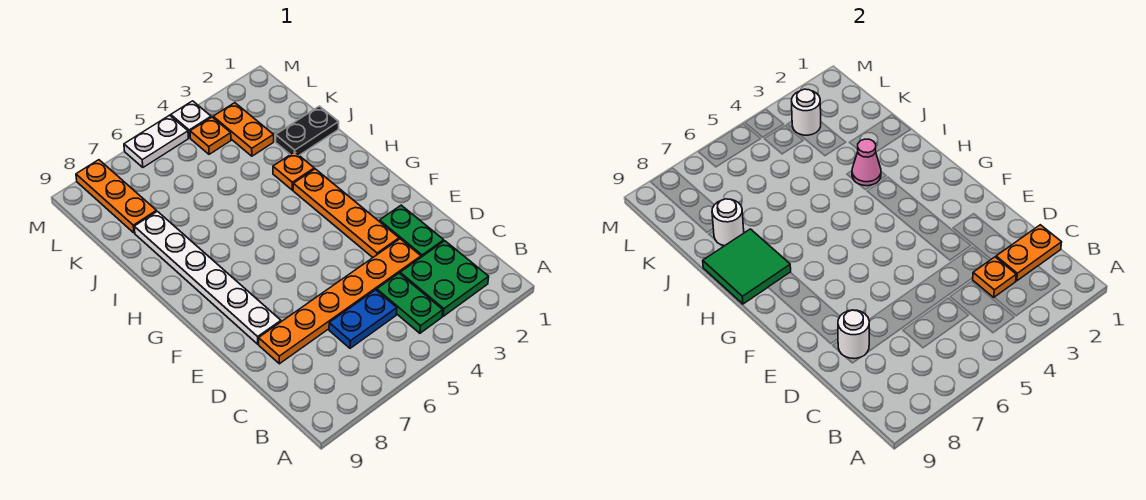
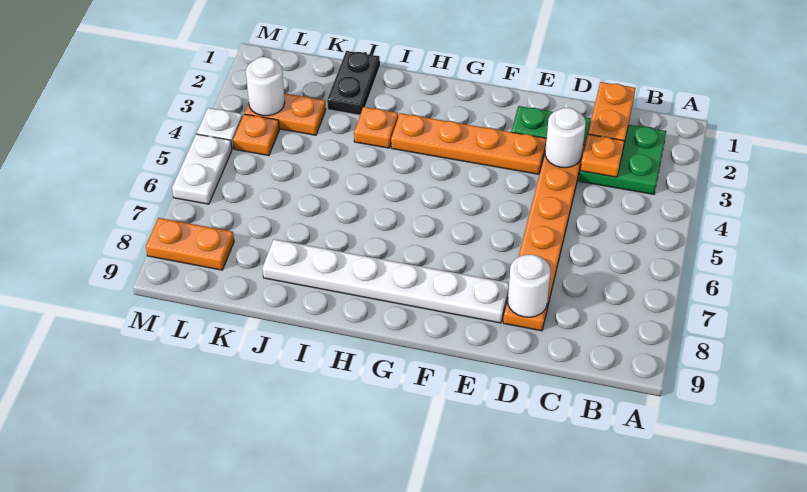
green 1x2 plate [377,273,443,333] -> none
blue 1x2 plate [329,290,397,348] -> none
green 2x2 tile [703,229,791,304] -> none
pink 1x1 cone [852,139,881,186] -> none
white 1x1 round brick [712,199,744,246] -> white 1x1 round brick moved to [545,108,586,168]
orange 1x3 plate [76,160,157,233] -> orange 1x2 plate [146,218,234,270]

